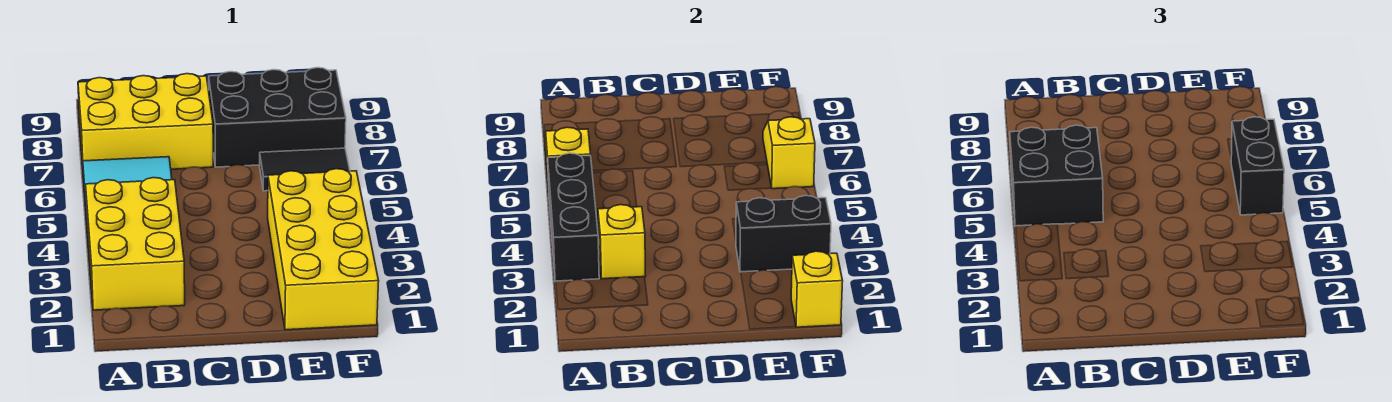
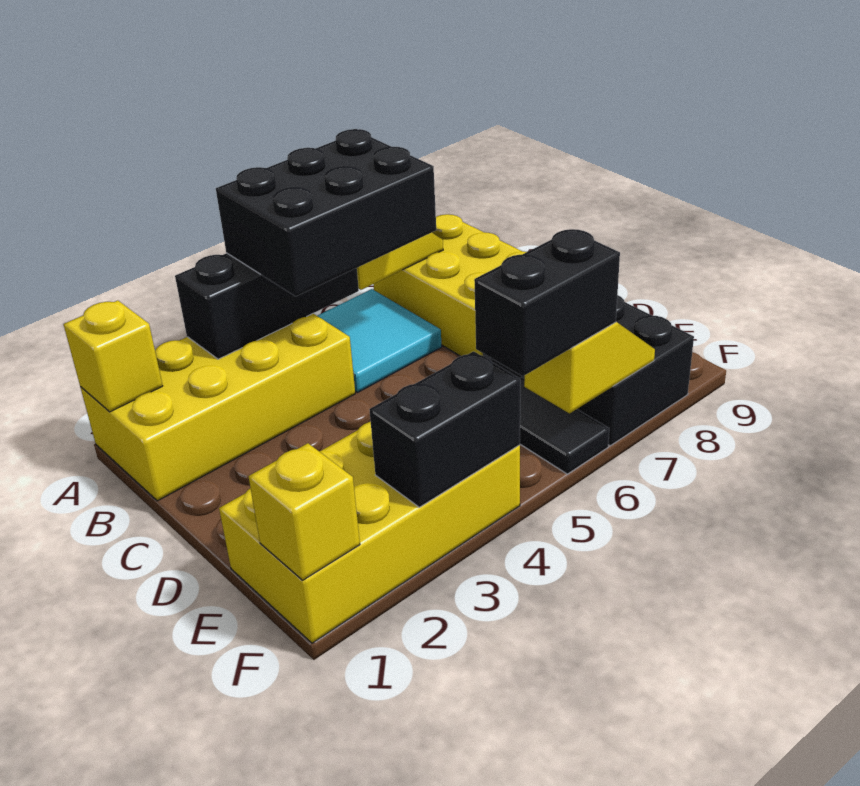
yellow 2x3 brick [86,178,185,310] -> yellow 2x4 brick [80,314,355,501]
black 2x2 brick [1010,125,1103,226] -> black 2x3 brick [216,129,436,296]
yellow 1x1 brick [598,205,646,279] -> yellow 1x1 brick moved to [63,300,163,412]
black 1x2 brick [736,196,831,272] -> black 1x2 brick turned to [369,351,520,507]

